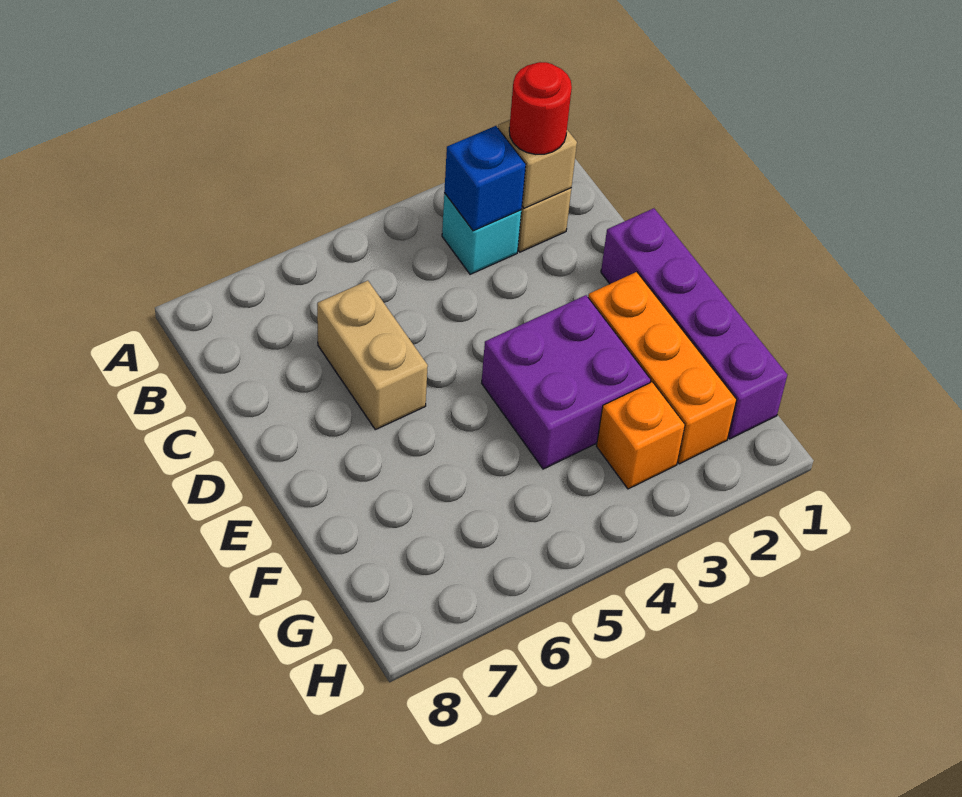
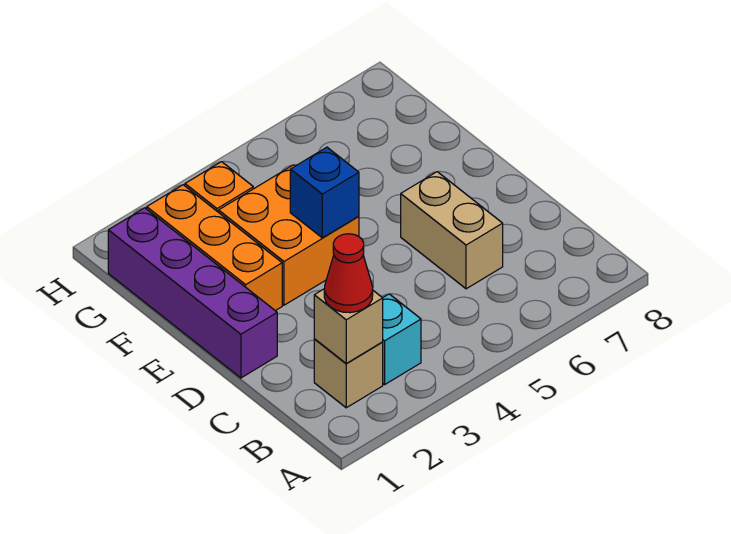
red 1x1 round brick [509,62,572,154] -> red 1x1 cone [324,234,373,313]
blue 1x1 brick [444,126,526,231] -> blue 1x1 brick moved to [290,147,359,238]
purple 2x2 brick [482,295,651,469] -> orange 2x2 brick [219,165,359,305]

